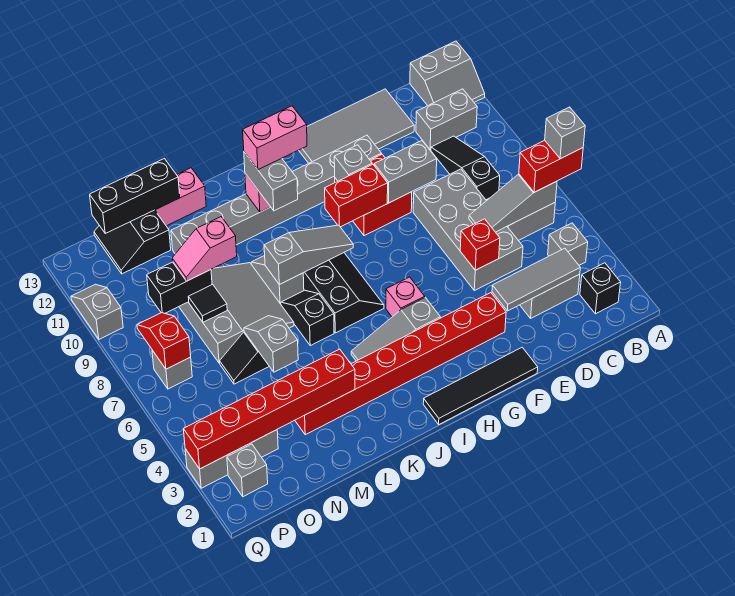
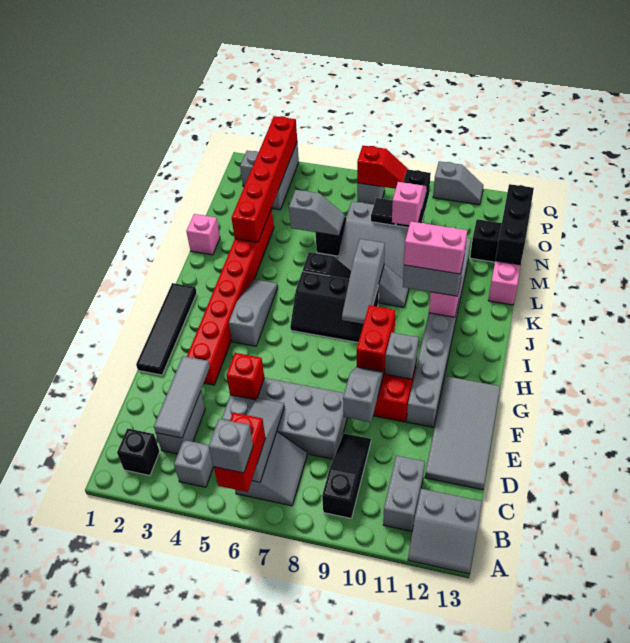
grey 2x2 slope [410,41,485,106] -> grey 2x2 slope turned to [408,489,482,574]
black 1x3 slope [431,136,500,200] -> black 1x3 slope turned to [322,433,371,518]
grey 1x2 brick [374,141,437,203] -> grey 1x2 slope [343,367,383,422]
pink 1x1 brick [386,277,425,317] -> pink 1x1 brick moved to [186,214,220,255]
pink 1x2 brick [243,106,307,170] -> pink 1x2 brick turned to [404,222,467,274]

